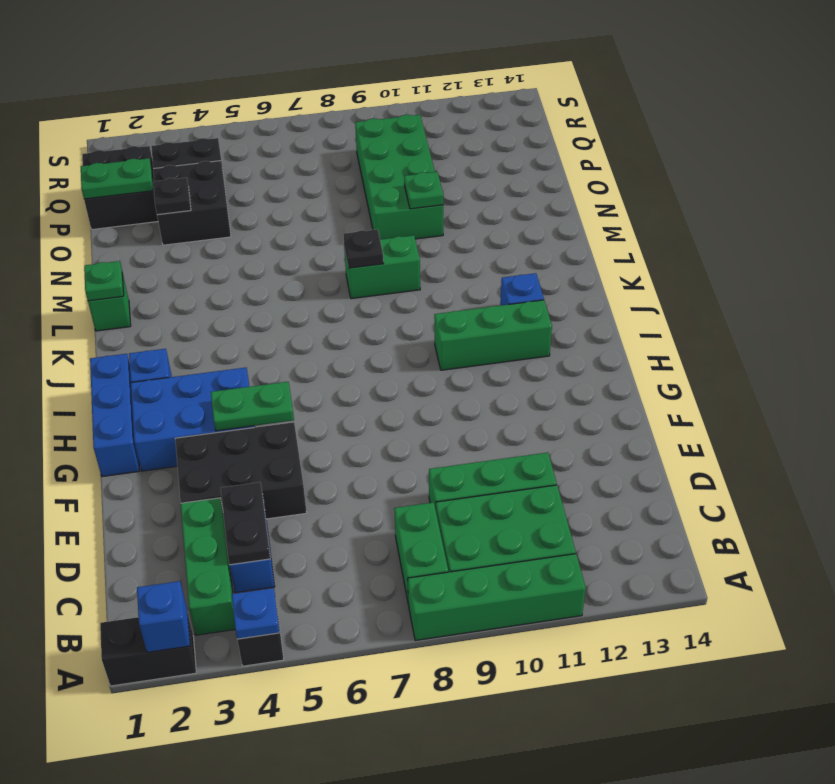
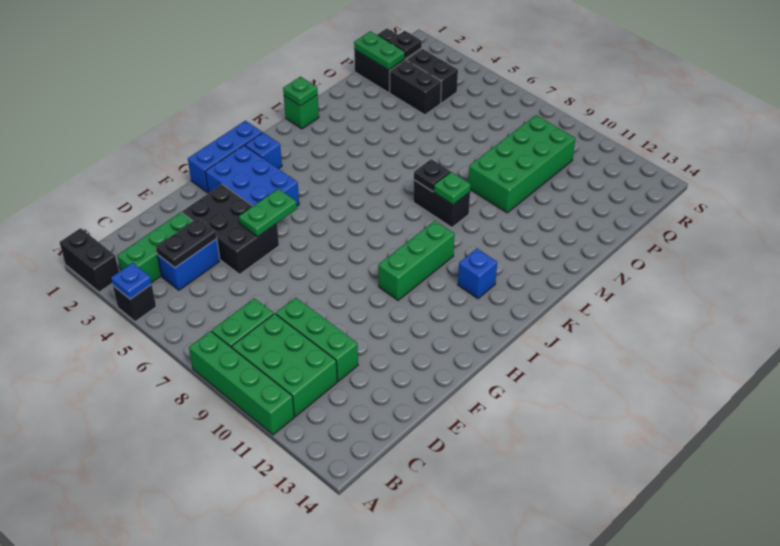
blue 1x1 brick [137,581,190,652] -> none
green 1x2 plate [211,382,294,431] -> green 1x2 plate turned to [239,189,297,237]
green 1x3 brick [434,300,552,370] -> green 1x3 brick turned to [378,221,455,300]
green 1x2 brick [344,235,420,299] -> black 1x2 brick [413,180,470,227]
green 1x1 plate [404,172,443,209] -> green 1x1 plate moved to [434,172,471,205]
black 2x2 brick [153,161,231,245] -> black 1x2 brick [390,60,441,115]
black 1x1 plate [153,178,191,215] -> black 1x1 plate moved to [389,31,422,59]

